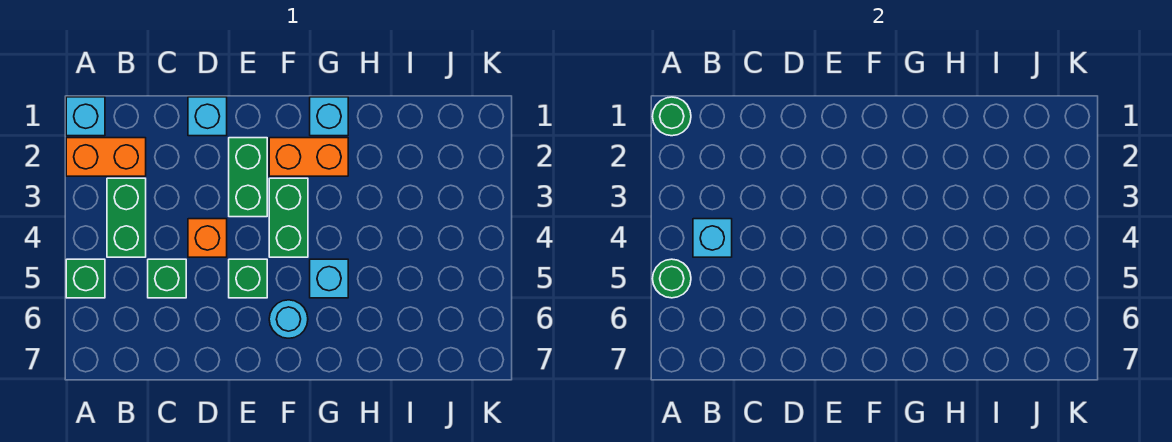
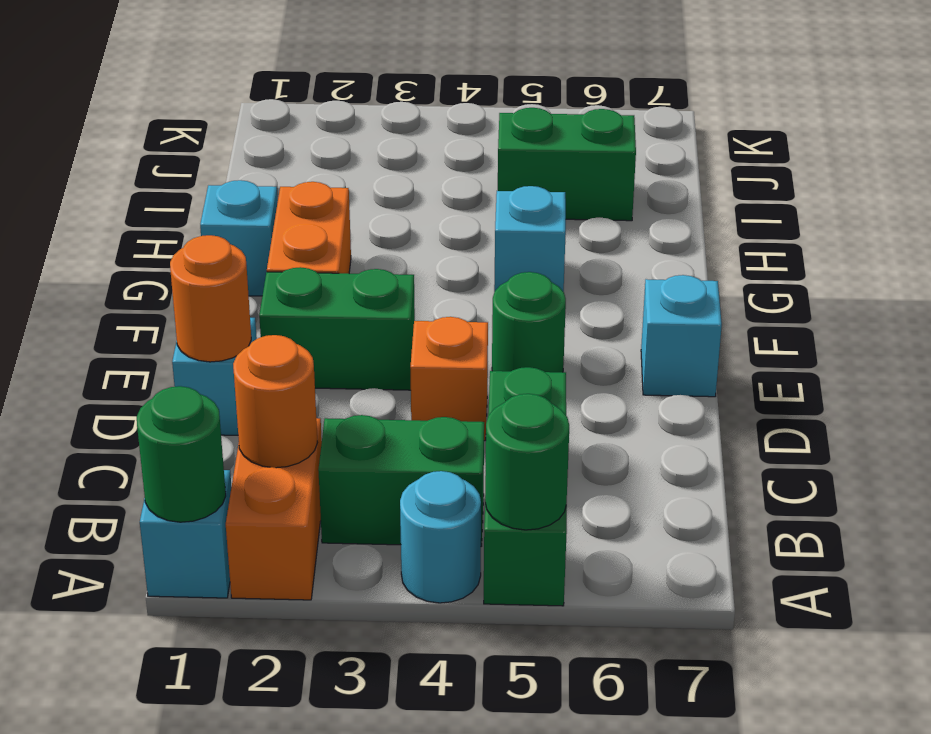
none -> orange 1x1 round brick [233,335,318,468]
cyan 1x1 brick [693,219,732,257] -> cyan 1x1 brick moved to [641,275,722,397]
none -> orange 1x1 round brick [170,235,251,362]
green 1x1 brick [229,259,267,298] -> green 1x1 round brick [492,272,566,372]
green 1x2 brick [269,178,308,257] -> green 1x2 brick moved to [498,108,636,221]
cyan 1x1 round brick [269,300,308,338] -> cyan 1x1 round brick moved to [400,471,481,603]

